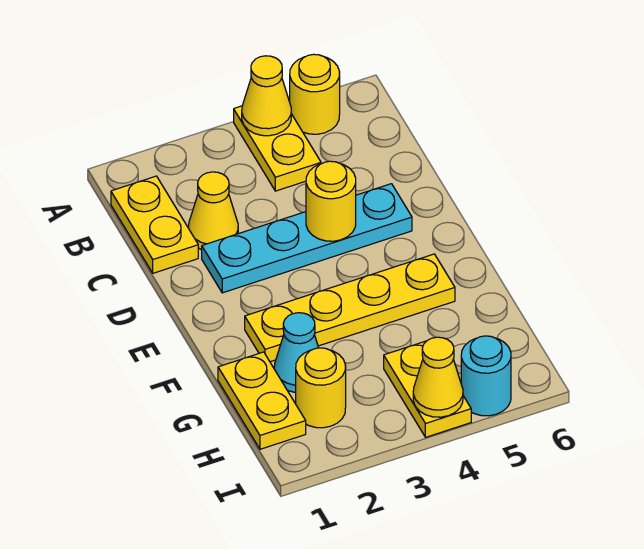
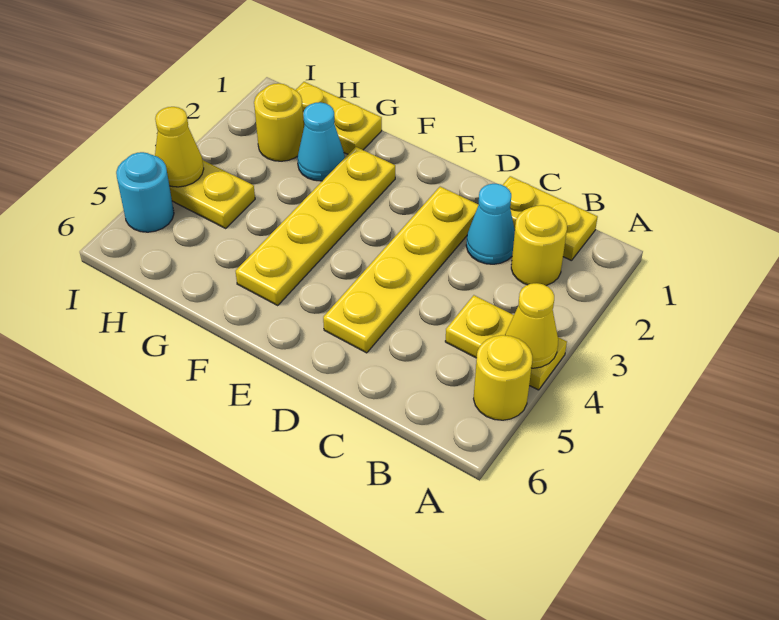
yellow 1x1 cone [189,172,238,250] -> cyan 1x1 cone [466,184,515,264]
cyan 1x4 plate [202,184,412,293] -> yellow 1x4 plate [323,187,479,353]
yellow 1x1 round brick [306,161,356,241] -> yellow 1x1 round brick moved to [511,205,567,286]

